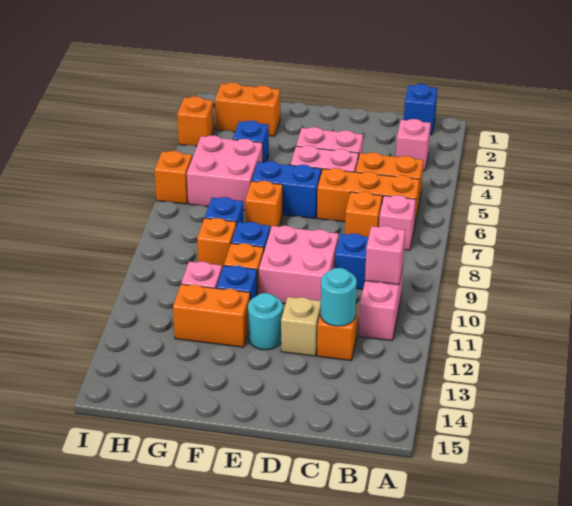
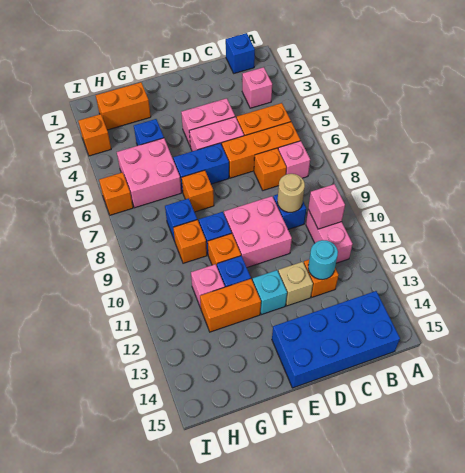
none -> blue 2x4 brick [272,291,400,388]
none -> tan 1x1 round brick [277,174,305,212]
cyan 1x1 round brick [248,293,283,350] -> cyan 1x1 brick [252,270,287,315]

